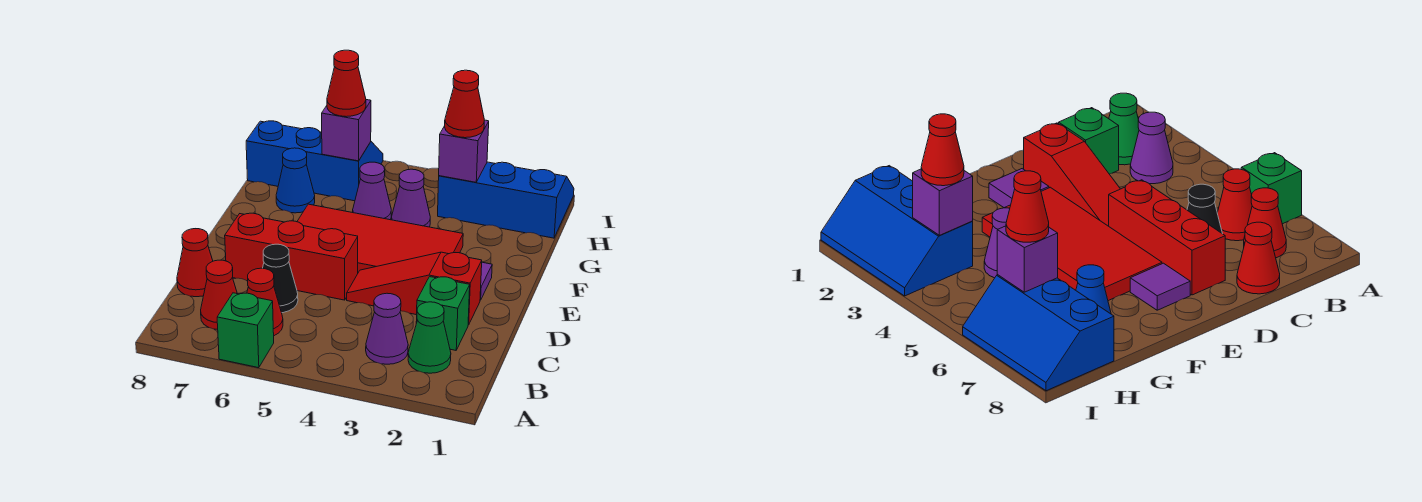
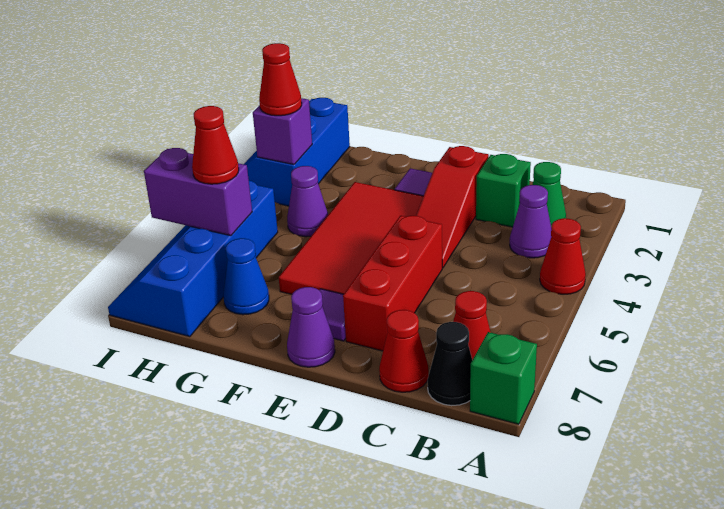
green 1x1 brick [217,293,274,368] -> green 1x1 brick moved to [470,332,537,424]
red 1x1 cone [247,268,283,336] -> red 1x1 cone moved to [540,218,586,294]
black 1x1 cone [263,244,298,313] -> black 1x1 cone moved to [428,322,472,406]
purple 1x1 cone [353,162,391,220] -> purple 1x1 cone moved to [287,287,335,367]
blue 2x3 slope [246,121,383,201] -> blue 2x4 slope [108,181,278,337]
purple 1x1 brick [322,100,371,161] -> purple 1x2 brick [144,148,252,236]

